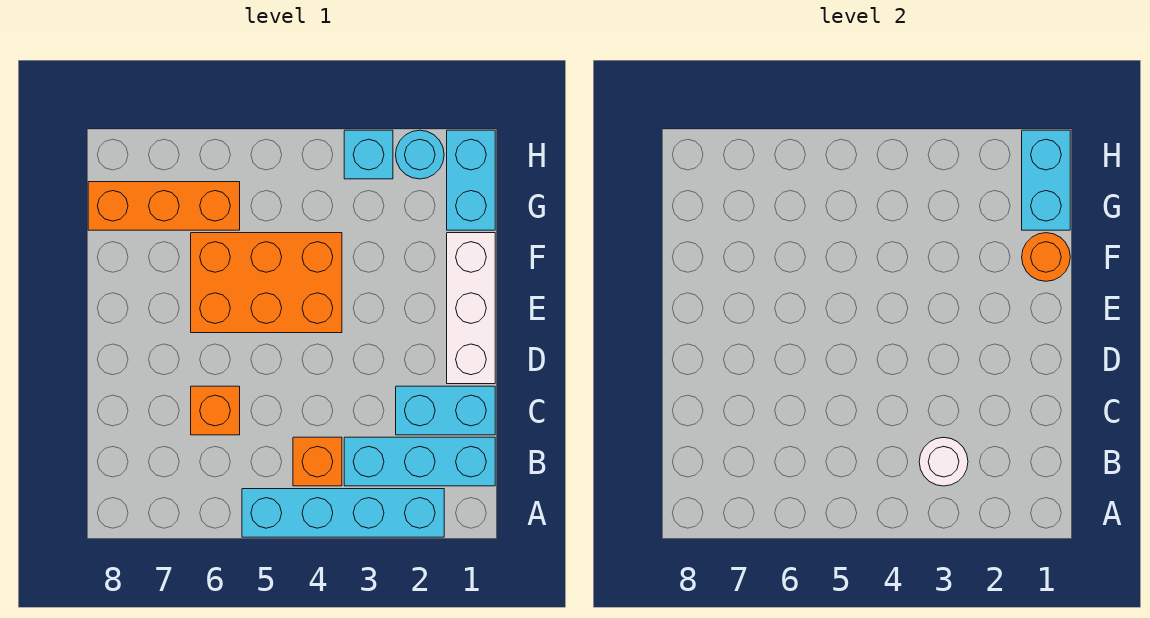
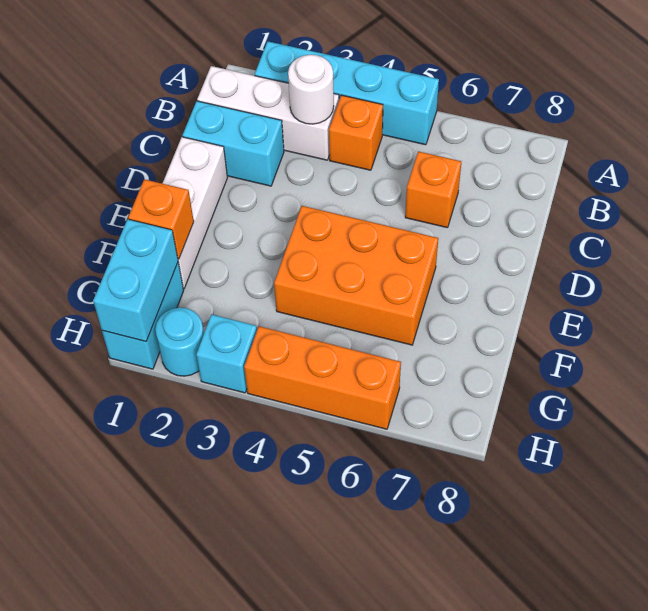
cyan 1x3 brick [344,437,495,486] -> white 1x3 brick [197,66,339,160]
orange 1x1 round brick [1022,233,1070,281] -> orange 1x1 brick [128,179,194,259]
orange 1x3 brick [88,182,240,230] -> orange 1x3 brick moved to [244,326,401,429]

